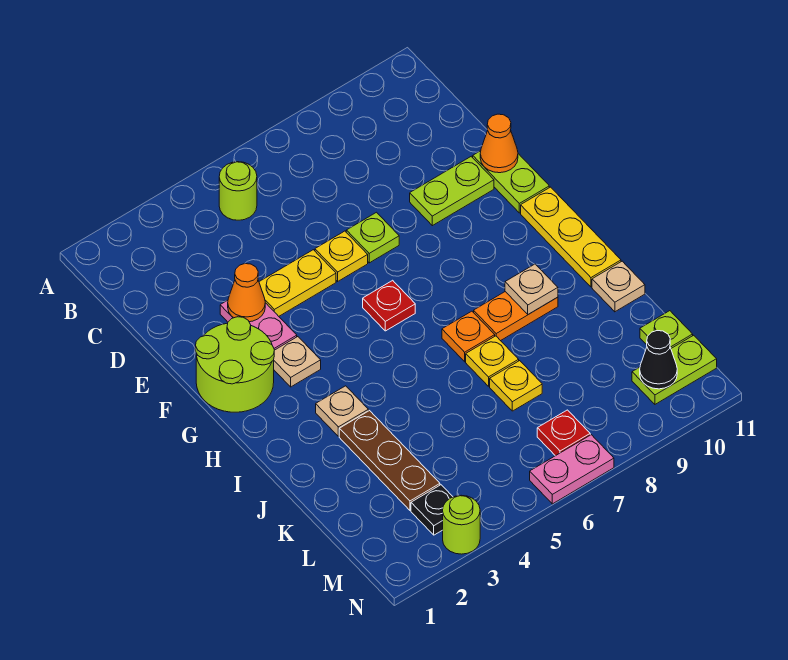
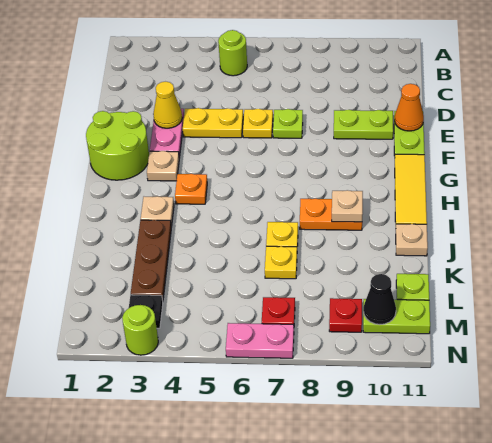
orange 1x1 cone [228,264,265,322] -> yellow 1x1 cone [153,82,182,128]
red 1x1 plate [363,280,415,331] -> red 1x1 plate moved to [329,298,362,332]
yellow 1x3 plate [521,187,621,287] -> yellow 1x3 tile [395,154,427,224]
orange 1x1 plate [442,311,495,362] -> orange 1x1 plate moved to [175,174,207,204]

